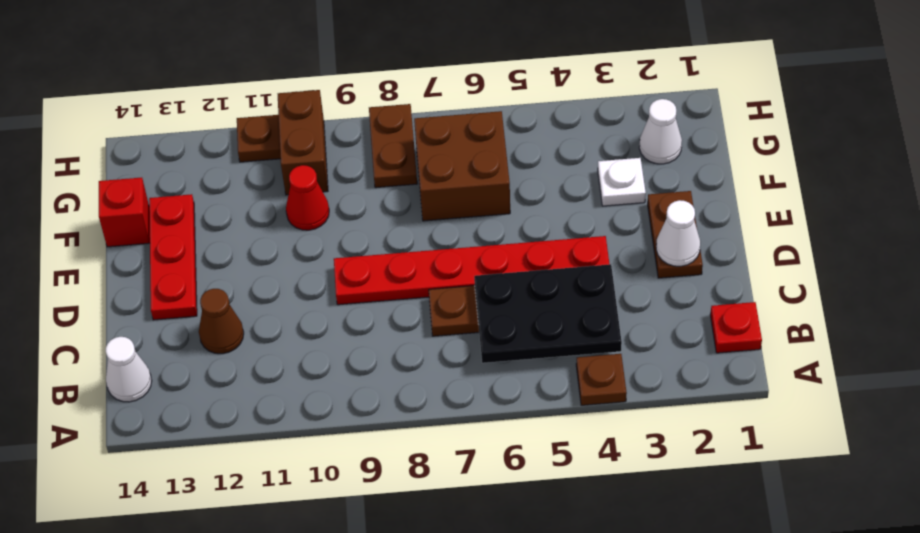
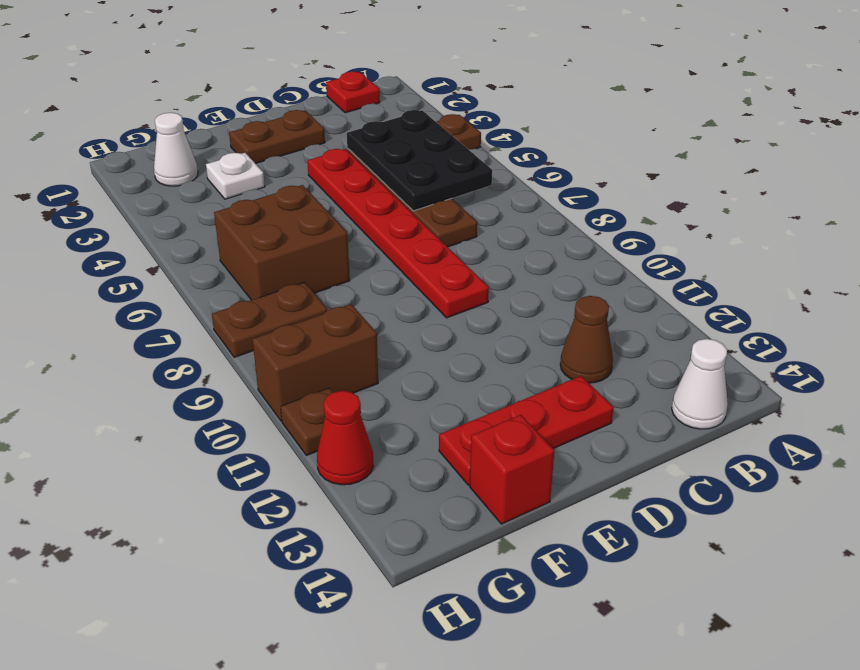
white 1x1 cone [656,200,700,266] -> none
red 1x1 cone [286,165,329,230] -> red 1x1 cone moved to [317,391,373,485]

